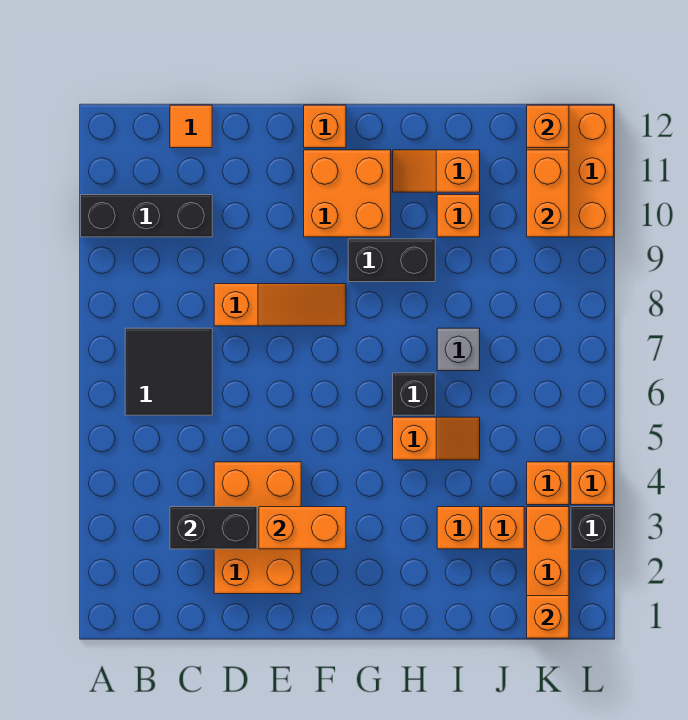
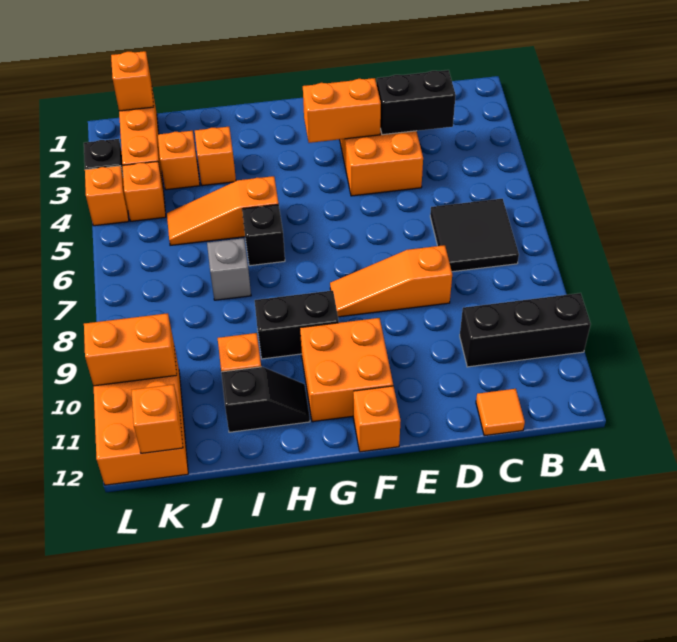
orange 1x2 slope [393,417,480,460] -> orange 1x3 slope [167,176,279,245]
orange 1x2 slope [393,150,480,192] -> black 1x2 slope [221,367,310,432]
orange 1x2 brick [527,150,569,237] -> orange 1x2 brick turned to [84,313,177,386]

